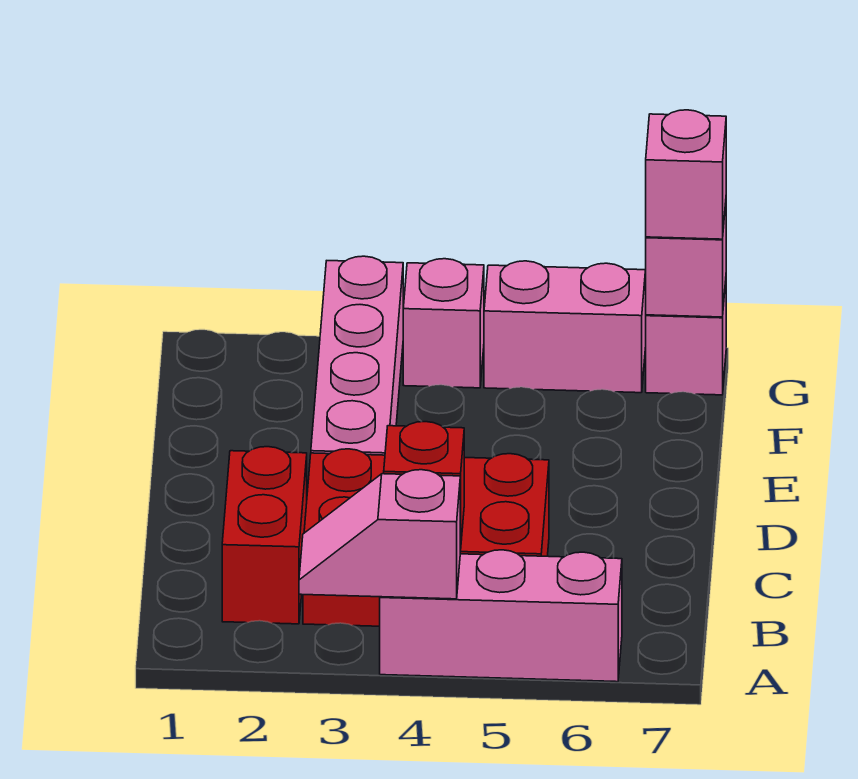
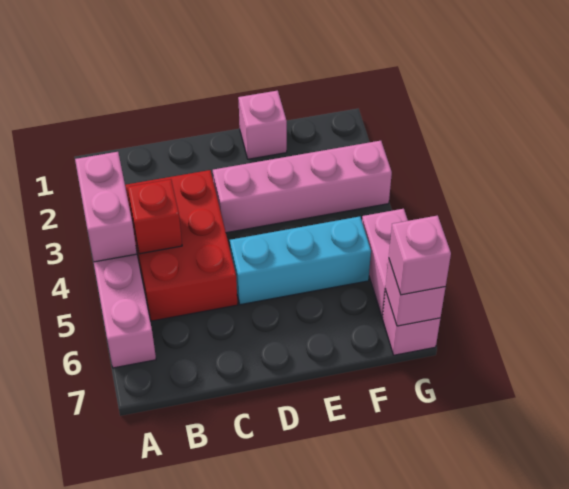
pink 1x2 slope [299,470,460,599] -> pink 1x2 brick [75,152,137,262]
red 1x2 brick [222,447,307,624] -> none
none -> cyan 1x3 brick [230,217,371,305]
pink 1x1 brick [403,259,484,388] -> pink 1x1 brick moved to [238,91,287,159]

